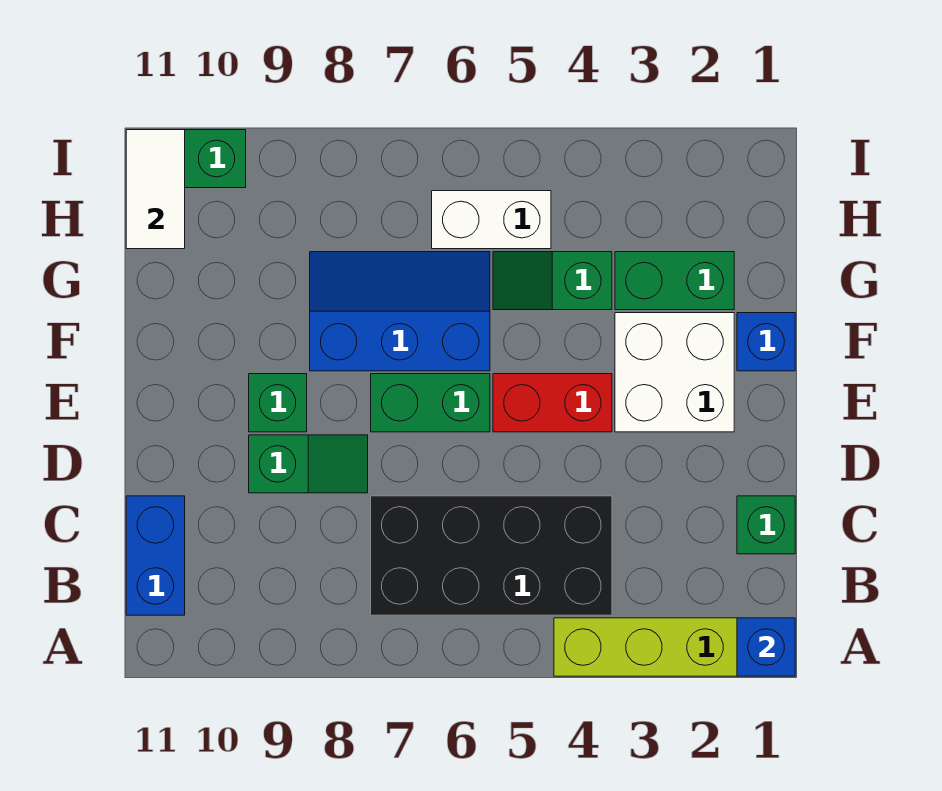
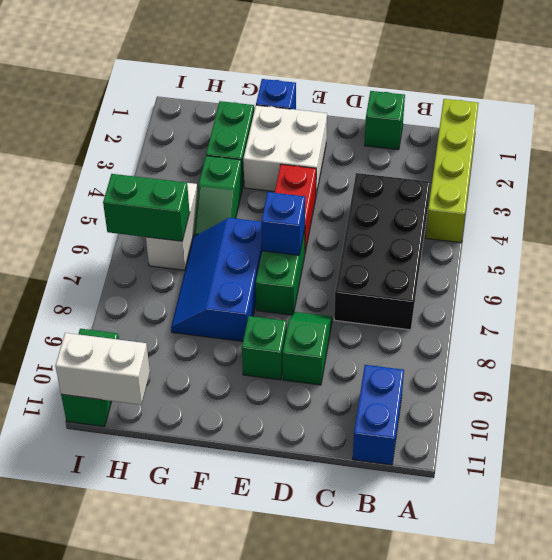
blue 1x1 brick [737,618,795,676] -> blue 1x1 brick moved to [261,192,305,255]
blue 1x2 brick [126,496,185,615] -> blue 1x2 brick turned to [353,365,404,465]
none -> green 1x2 brick [103,174,190,241]
white 1x2 tile [126,130,185,249] -> white 1x2 brick [55,333,150,405]

